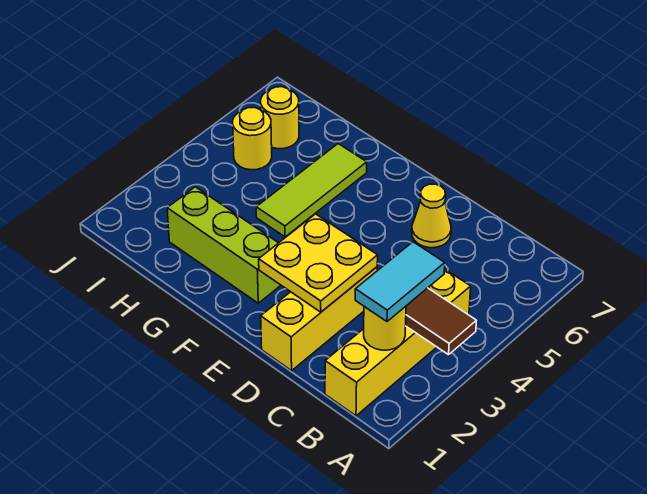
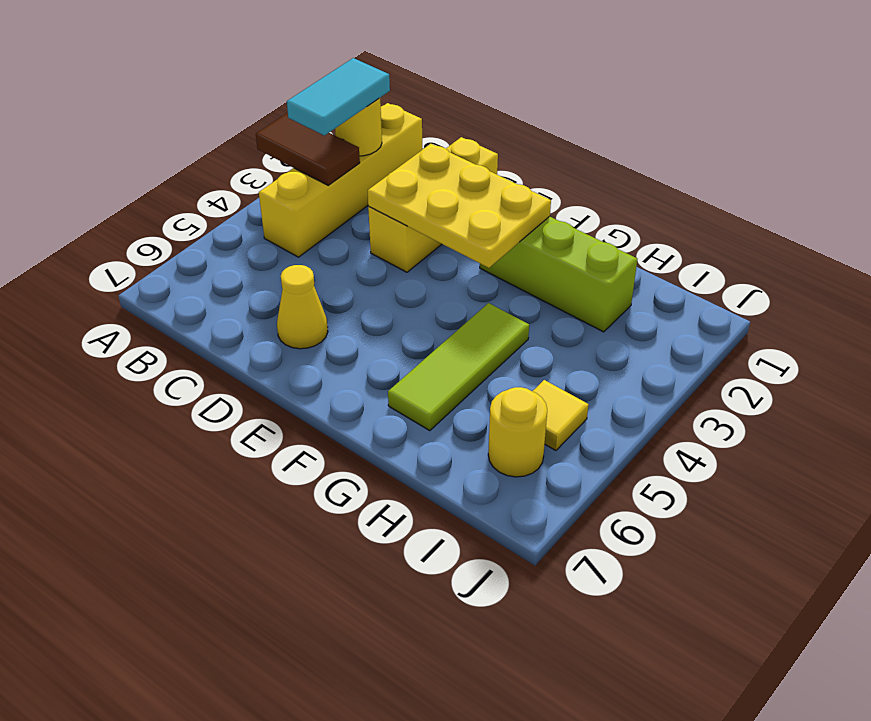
yellow 2x2 plate [259,214,378,312] -> yellow 2x3 plate [368,144,551,268]
yellow 1x1 round brick [233,107,272,170] -> yellow 1x1 tile [532,380,589,450]

